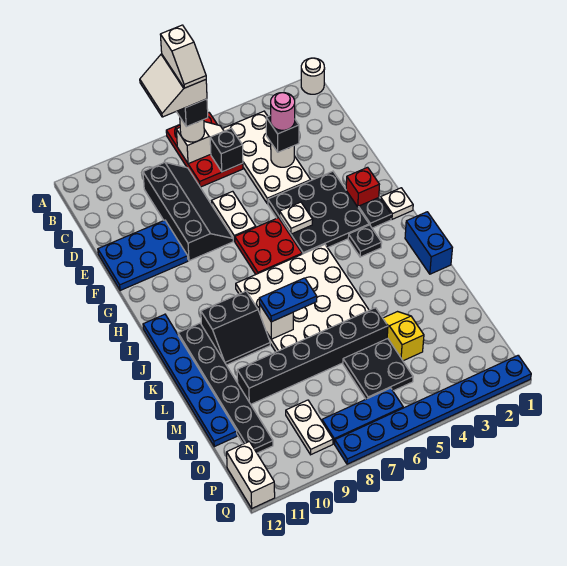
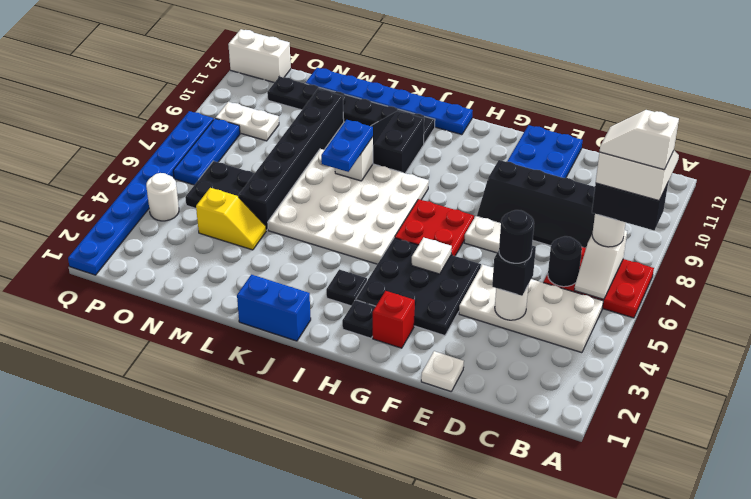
white 1x1 round brick [301,58,325,94] -> white 1x1 round brick moved to [146,173,179,221]
black 1x1 brick [210,128,243,172] -> black 1x1 round brick [548,236,582,287]
pink 1x1 round brick [271,93,295,130] -> black 1x1 round brick [499,210,534,263]
white 1x1 plate [380,188,413,219] -> white 1x1 plate moved to [421,351,464,391]

